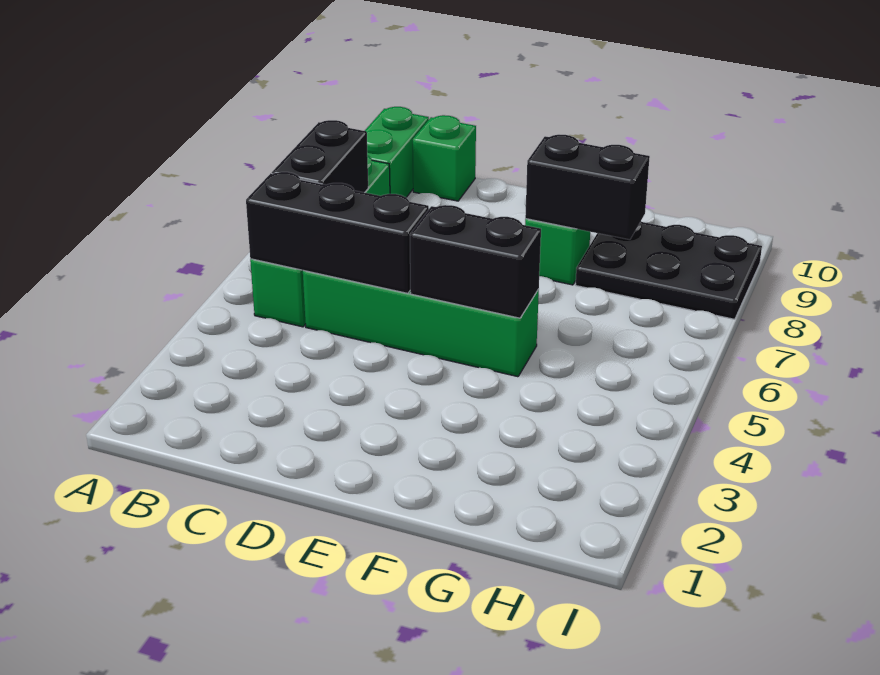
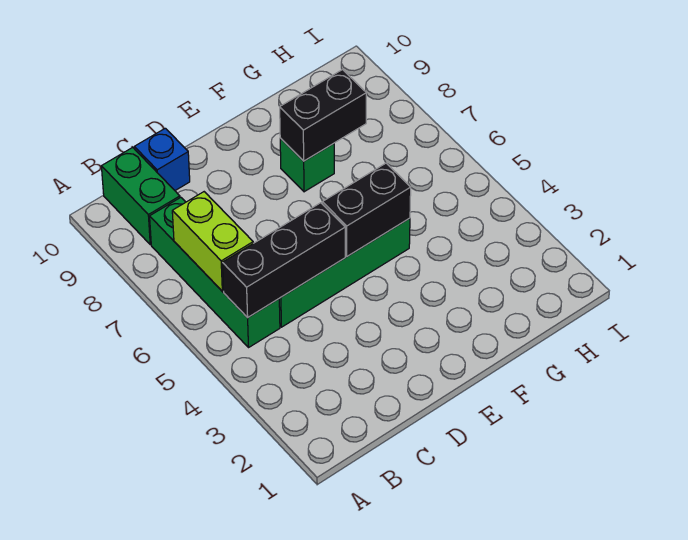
black 1x2 brick [272,120,368,193] -> lime 1x2 brick [172,192,253,291]
green 1x1 brick [413,115,476,201] -> blue 1x1 brick [134,128,190,190]
black 2x3 plate [576,222,762,319] -> none

